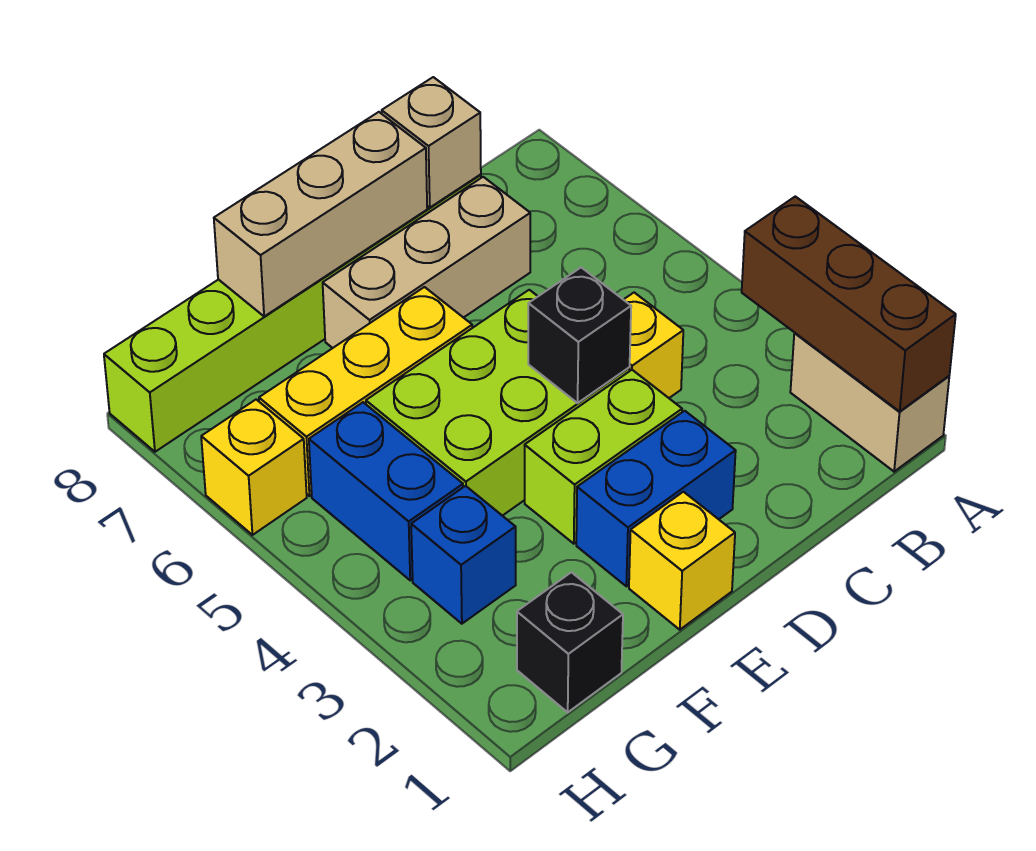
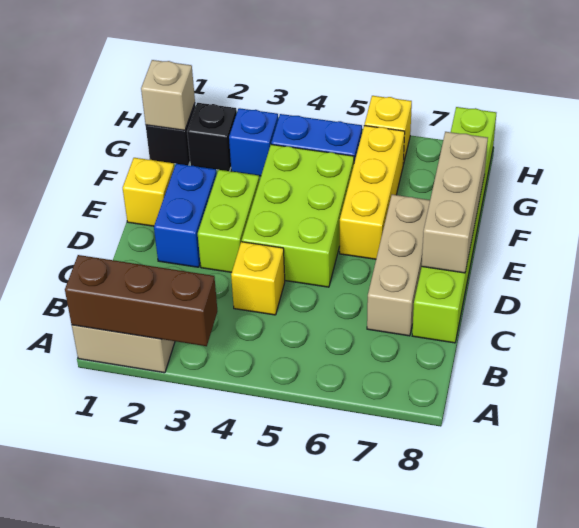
tan 1x1 brick [382,77,481,207] -> tan 1x1 brick moved to [141,60,195,130]
black 1x1 brick [528,267,631,403] -> black 1x1 brick moved to [187,103,237,171]

